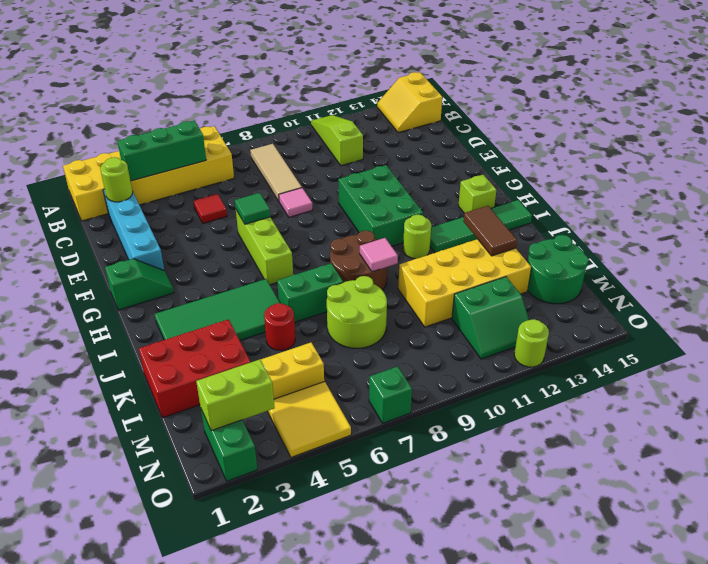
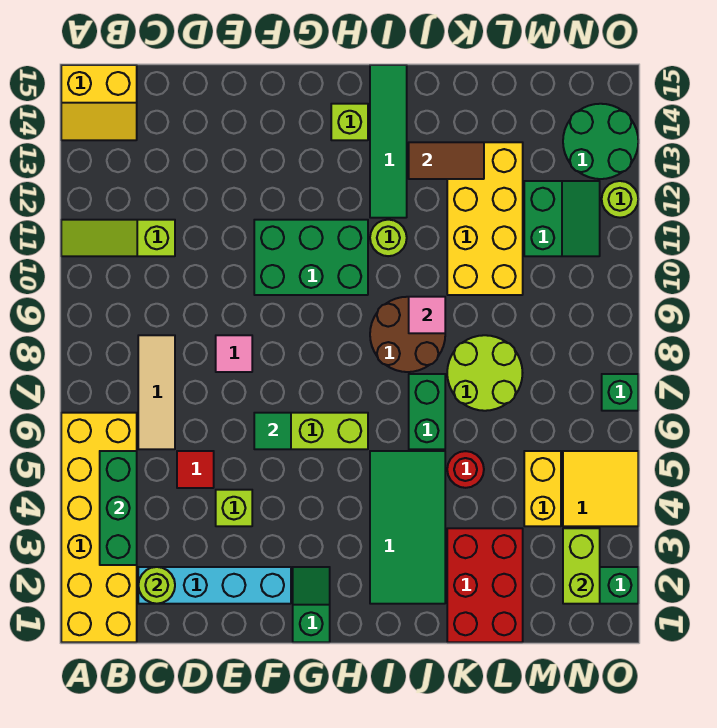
tan 1x3 tile [250,144,302,201] -> tan 1x3 tile turned to [138,335,175,449]
none -> lime 1x1 brick [216,490,252,526]
green 2x2 round brick [528,235,589,304] -> green 2x2 round brick moved to [563,104,638,179]

